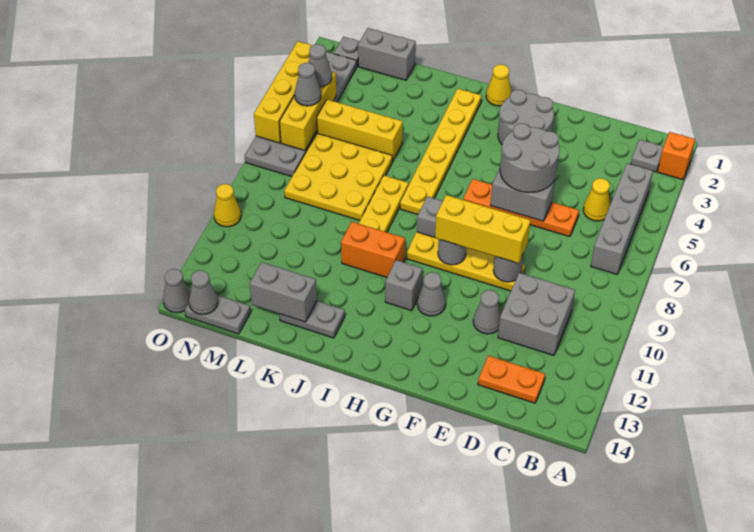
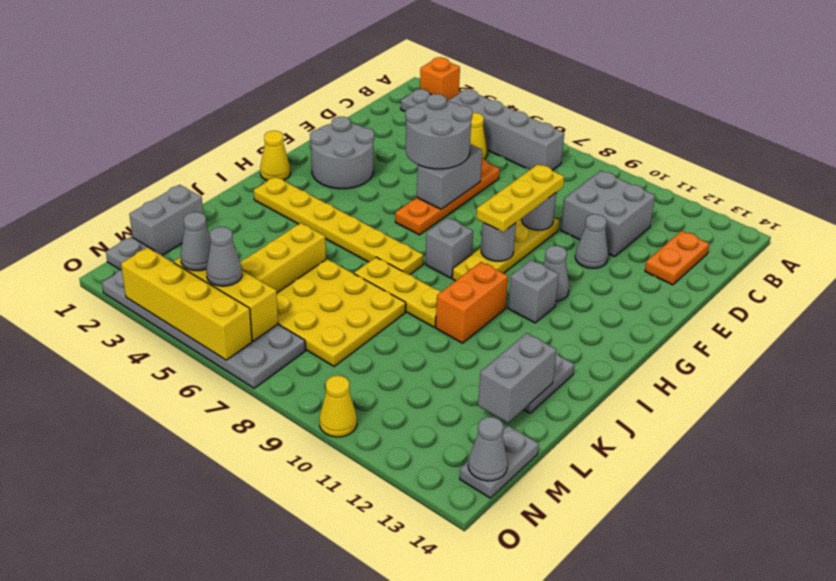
yellow 1x3 brick [435,195,531,263] -> yellow 1x3 plate [476,164,564,232]
grey 1x1 cone [163,269,190,313] -> none

